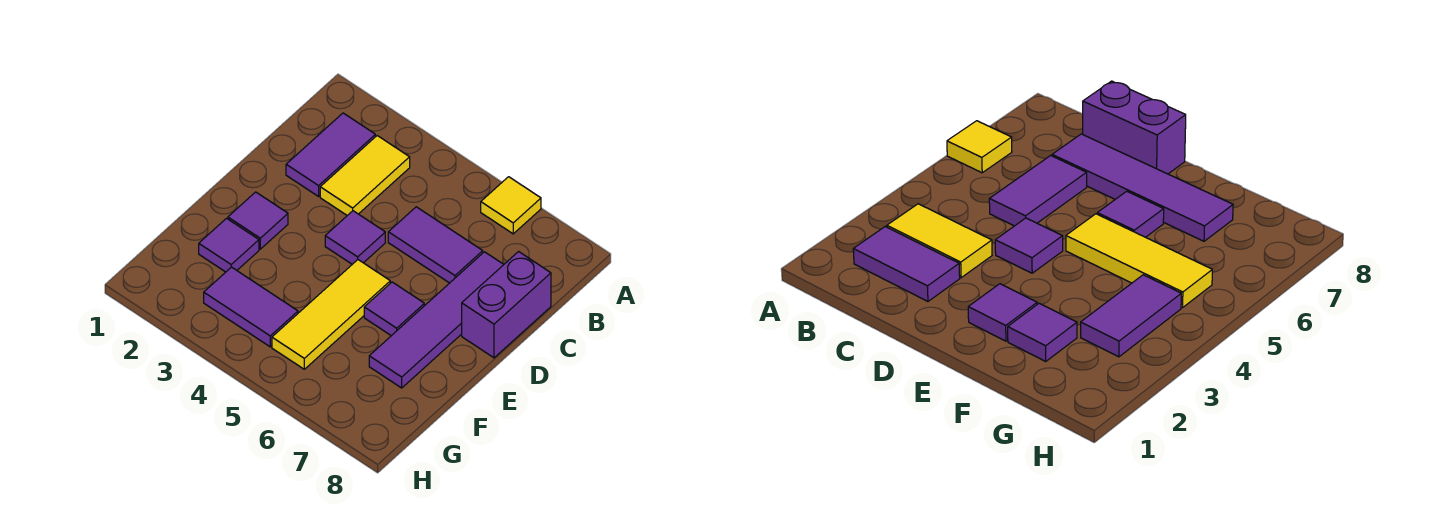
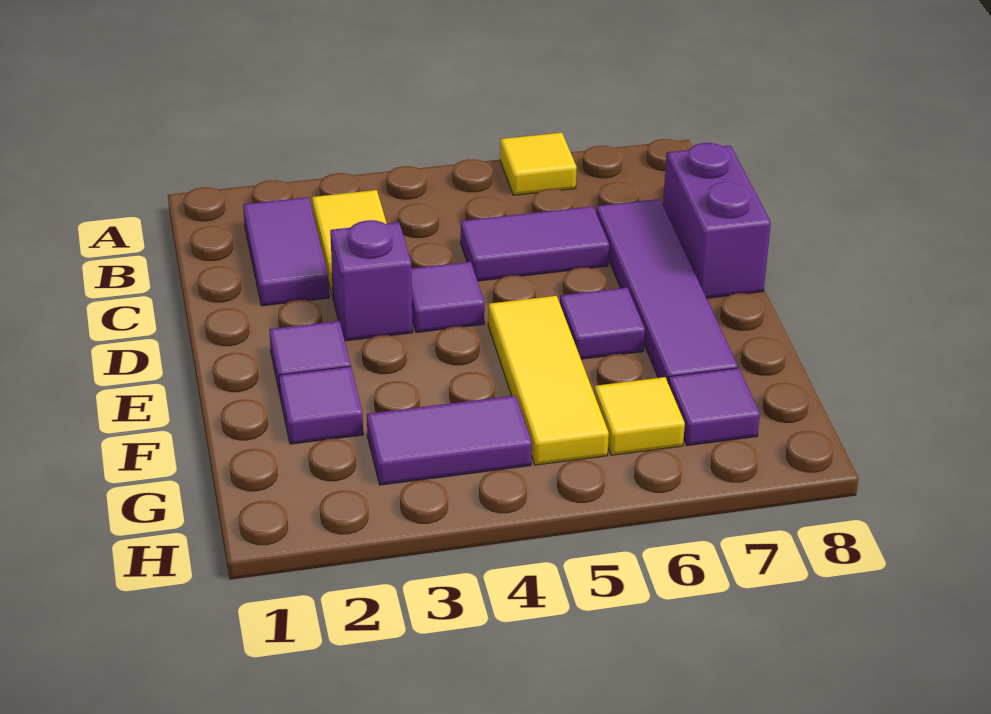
none -> purple 1x1 brick [330,220,413,341]
none -> yellow 1x1 tile [594,377,685,455]
none -> purple 1x1 tile [668,368,760,446]

